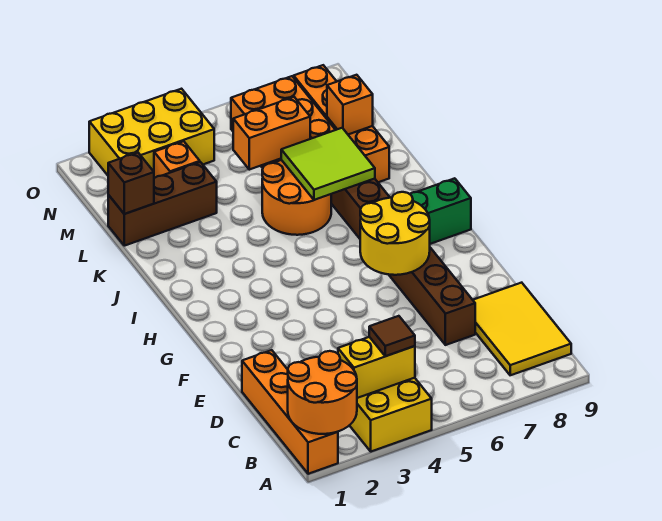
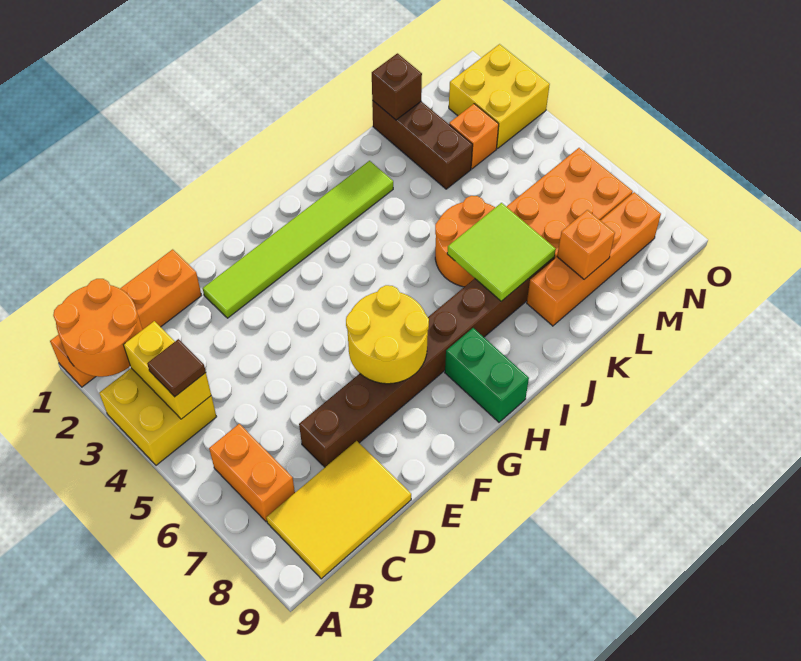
none -> lime 1x6 tile [203,161,393,318]
orange 1x2 brick [233,97,310,170] -> orange 1x2 brick moved to [209,424,295,522]
yellow 2x3 brick [89,89,214,175] -> yellow 2x2 brick [449,44,550,149]

